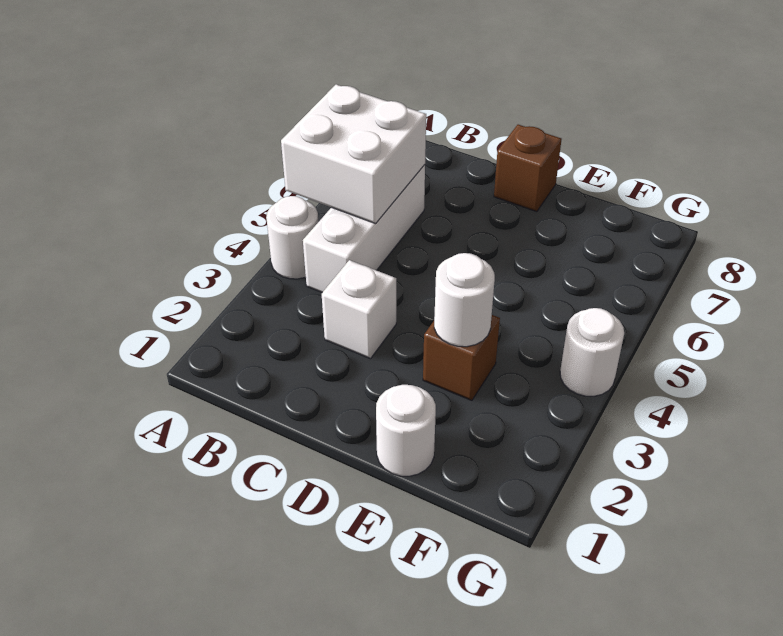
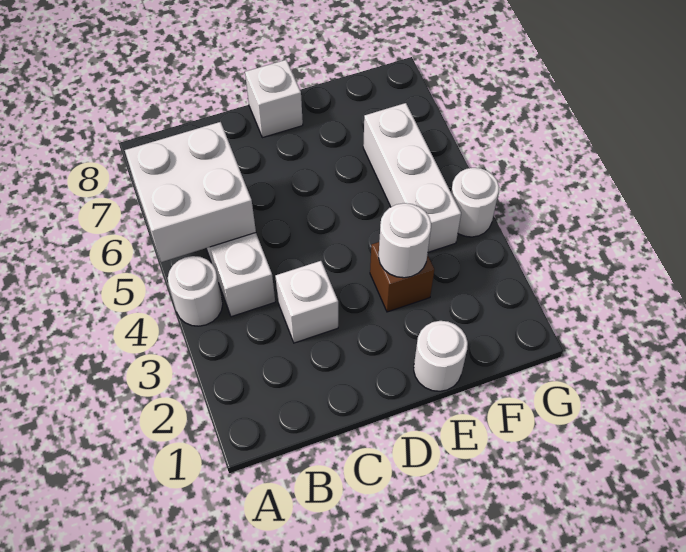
brown 1x1 brick [494,125,562,212] -> white 1x1 brick [245,60,303,138]
none -> white 1x3 brick [363,103,461,252]

